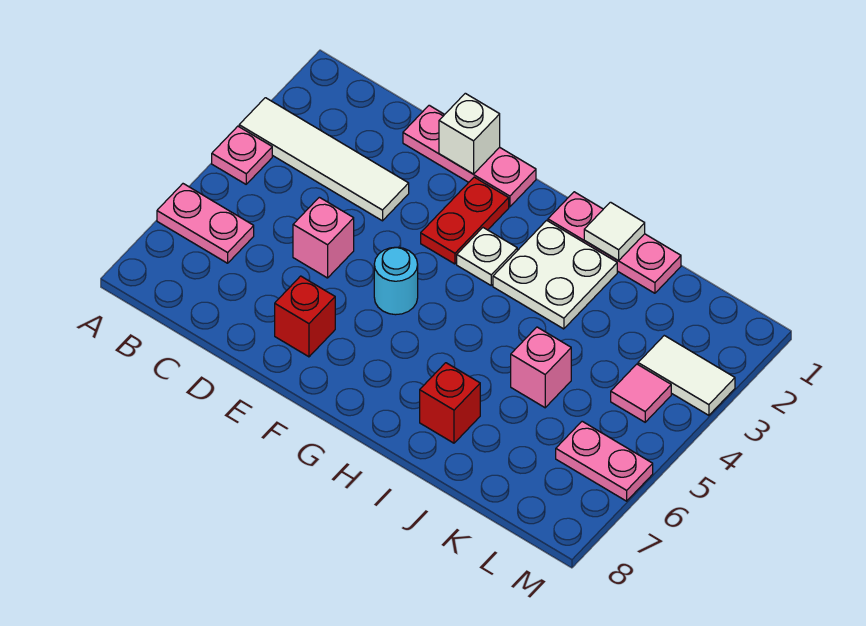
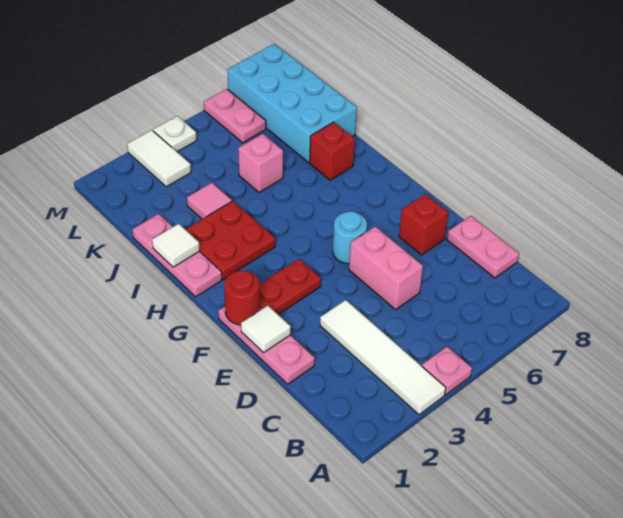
pink 1x2 plate [157,184,254,263] -> pink 1x2 plate moved to [447,216,519,278]
pink 1x1 brick [293,197,354,278] -> pink 1x2 brick [349,226,423,310]
white 1x1 brick [439,93,500,174] -> white 1x1 tile [241,306,291,353]
none -> red 1x1 round brick [224,270,260,325]
white 1x1 plate [457,228,517,285] -> white 1x1 plate moved to [153,116,197,152]
white 2x2 plate [493,220,617,329] -> red 2x2 plate [185,201,275,279]
none -> cyan 2x4 brick [227,44,357,162]
pink 1x1 tile [611,364,671,422] -> pink 1x1 tile moved to [187,183,232,219]

